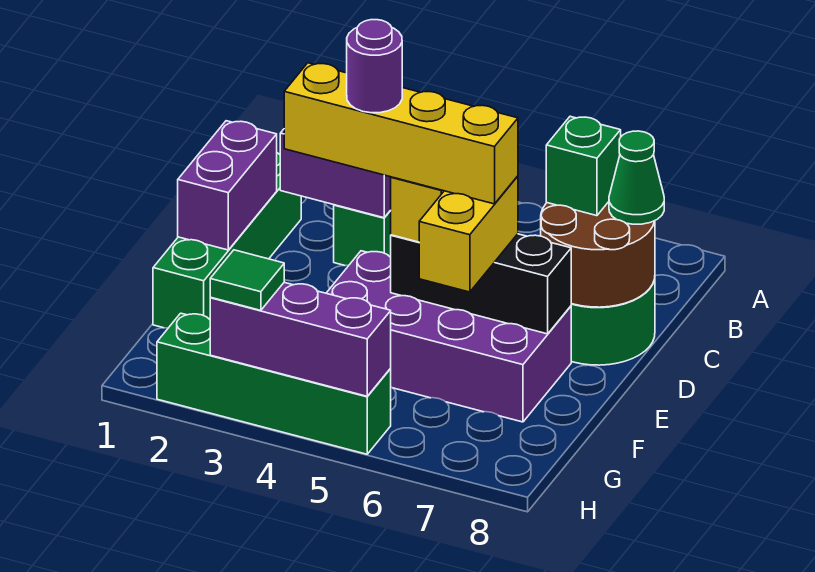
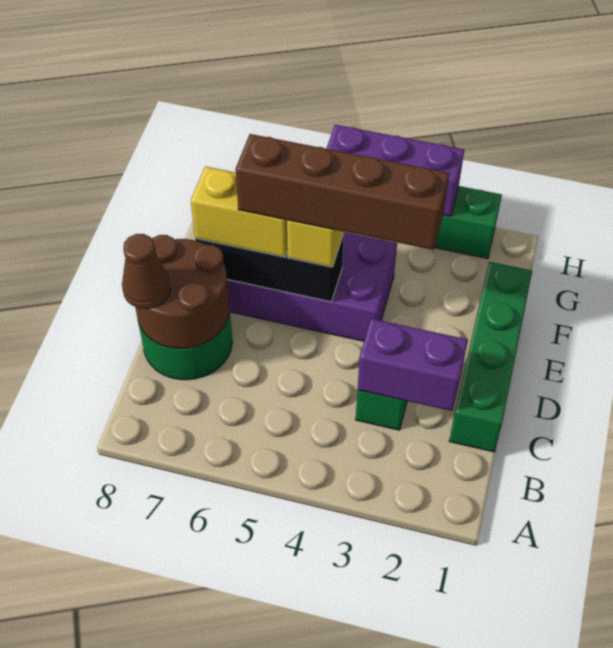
green 1x1 brick [546,116,621,216] -> none
green 1x1 cone [609,131,664,224] -> brown 1x1 cone [122,234,170,309]
purple 1x2 brick [178,121,277,250] -> none
yellow 1x4 brick [284,63,518,204] -> brown 1x4 brick [236,134,449,250]
purple 1x1 round brick [347,20,402,113] -> none
yellow 1x2 brick [419,176,518,292] -> yellow 1x2 brick turned to [191,166,288,257]
green 1x1 tile [210,250,284,310] -> none

